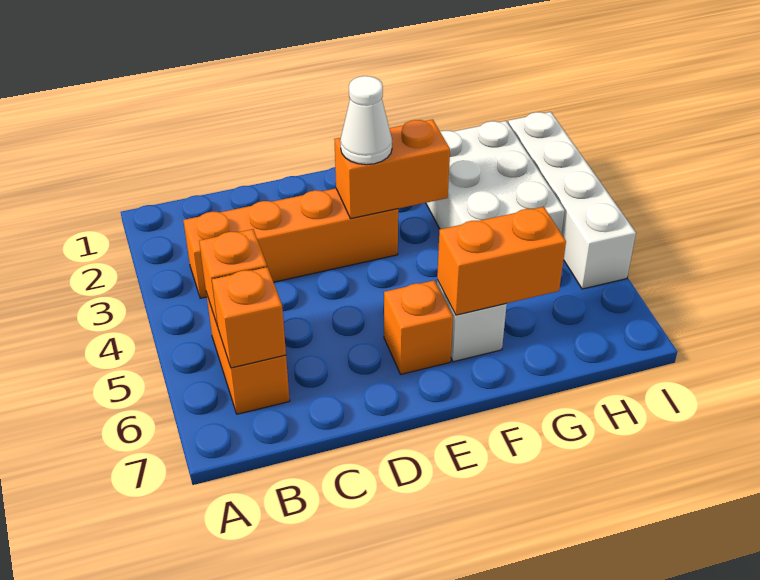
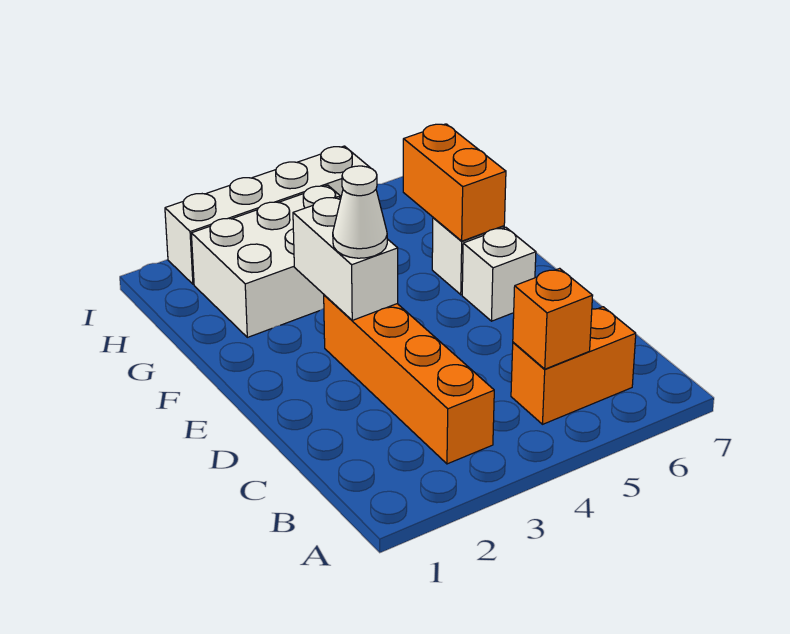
orange 1x1 brick [212,267,286,368] -> none
orange 1x2 brick [334,120,450,219] -> white 1x2 brick [293,197,398,320]
orange 1x1 brick [384,280,453,374] -> white 1x1 brick [462,227,536,321]

